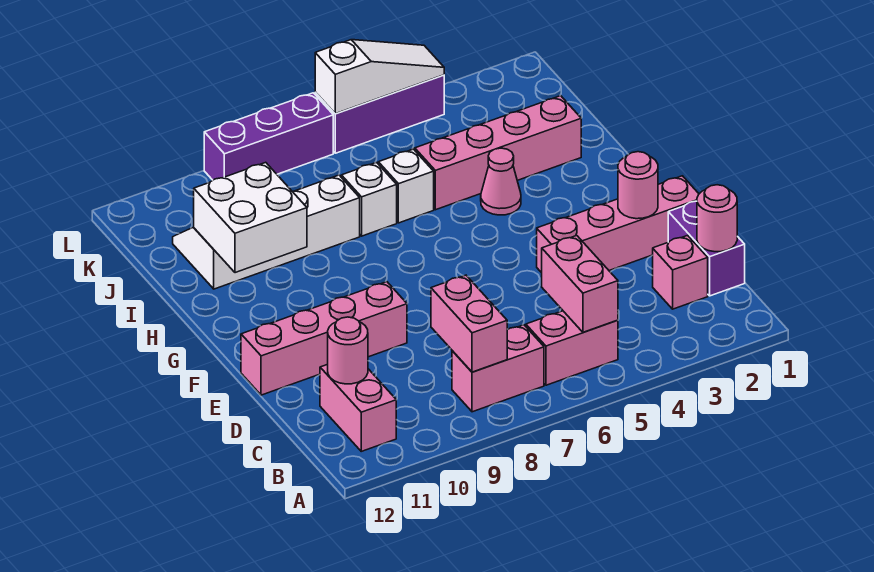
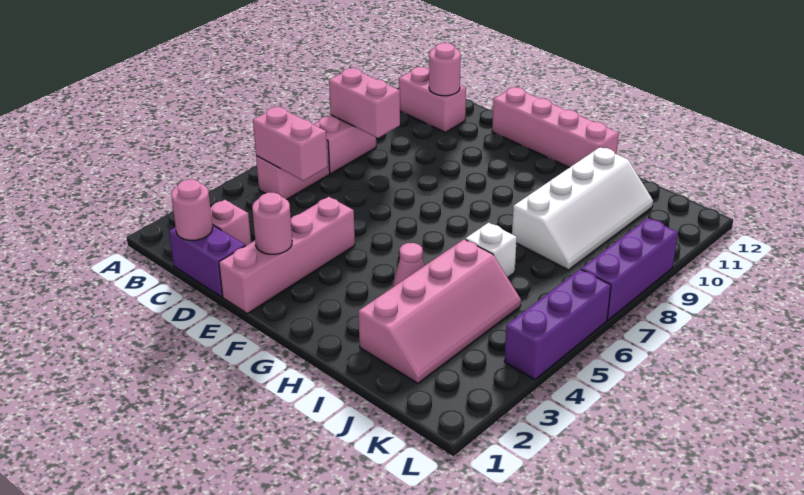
pink 1x4 brick [241,282,407,395] -> pink 1x4 brick turned to [492,87,619,168]
white 2x2 brick [194,162,307,273] -> none
white 1x1 brick [341,163,397,236] -> none
white 1x3 slope [315,40,444,114] -> none

